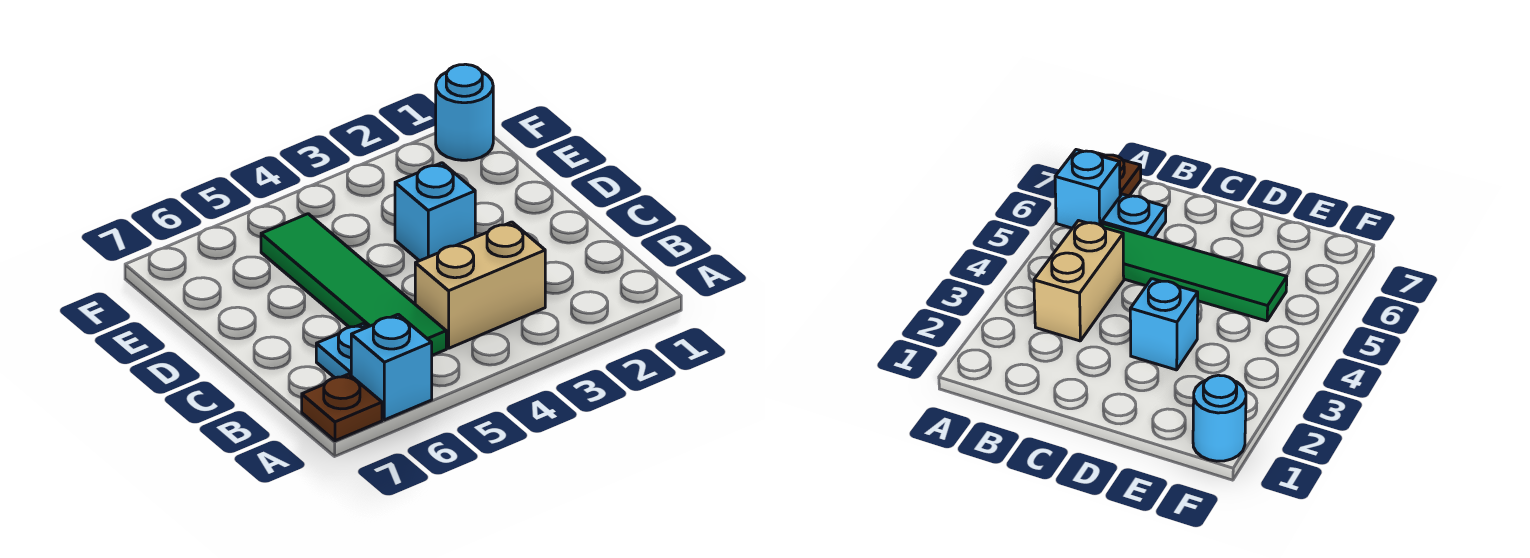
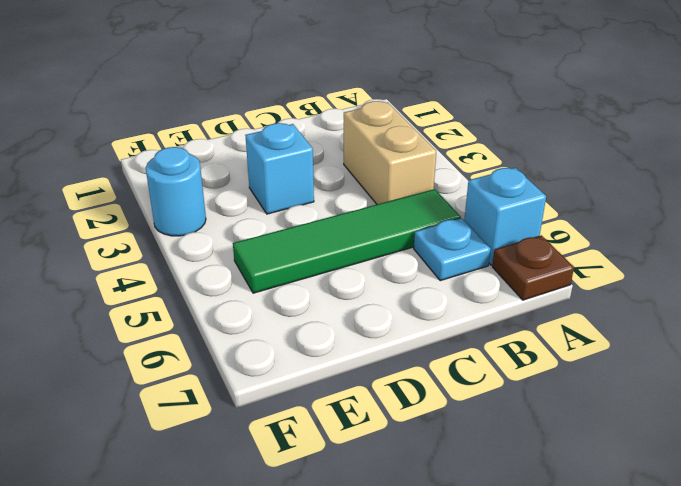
cyan 1x1 round brick [436,64,493,160] -> cyan 1x1 round brick moved to [146,147,206,236]

